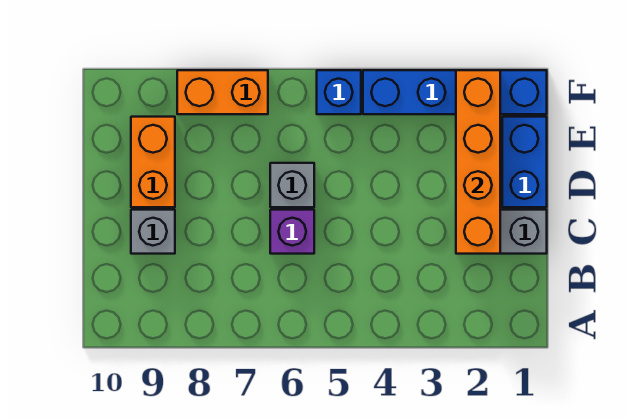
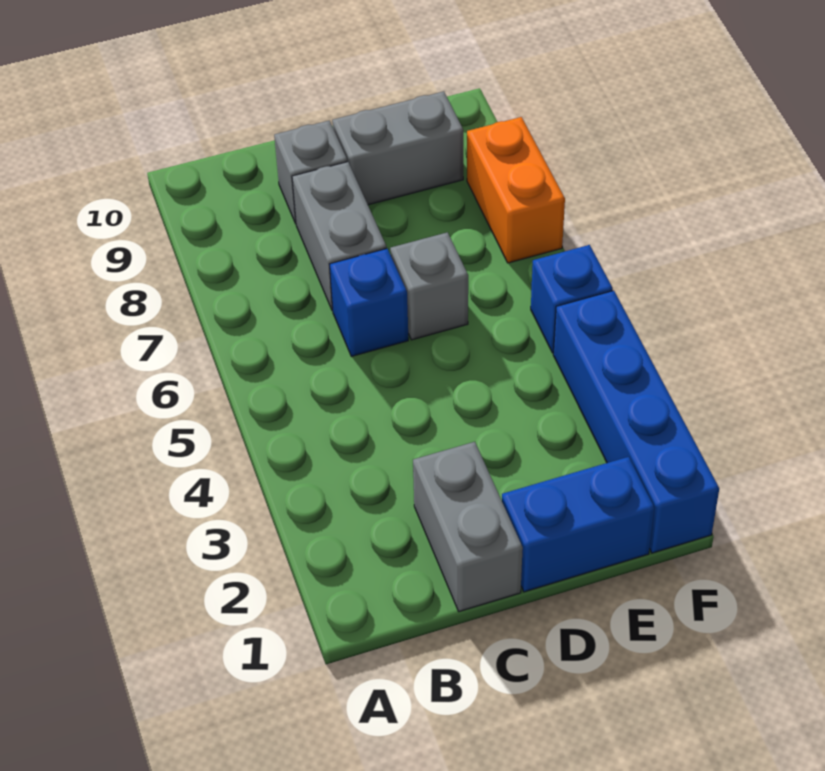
orange 1x4 brick [456,70,500,254] -> none
purple 1x1 brick [270,210,314,254] -> blue 1x1 brick [330,249,408,356]
none -> grey 1x2 brick [292,162,387,311]
orange 1x2 brick [131,117,175,207] -> grey 1x2 brick [332,91,463,205]

